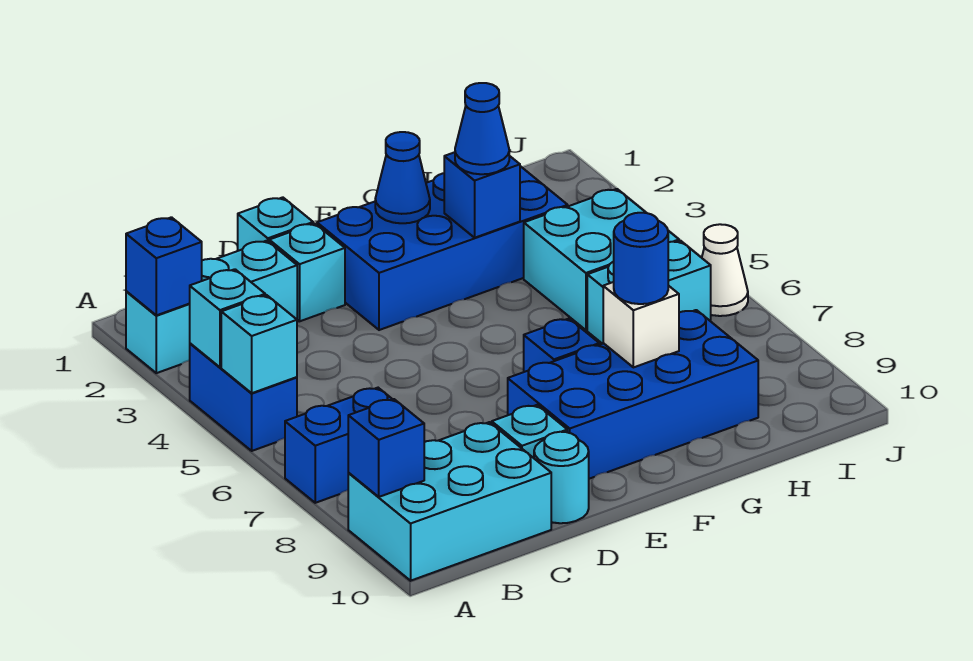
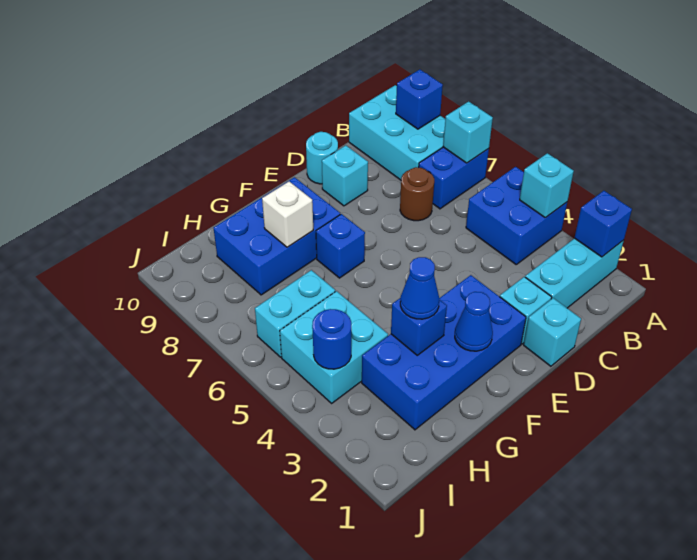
blue 1x2 brick [190,343,297,451] -> blue 2x2 brick [466,167,567,264]
cyan 1x1 brick [221,295,297,393] -> cyan 1x1 brick moved to [443,101,493,163]
cyan 2x3 brick [348,422,551,581] -> cyan 2x3 brick turned to [349,85,445,180]
none -> brown 1x1 round brick [400,167,434,221]
blue 2x4 brick [508,310,758,479] -> blue 2x3 brick [213,177,340,295]
blue 1x1 round brick [614,213,668,304] -> blue 1x1 round brick moved to [312,309,351,369]
white 1x1 cone [702,224,748,316] -> none

